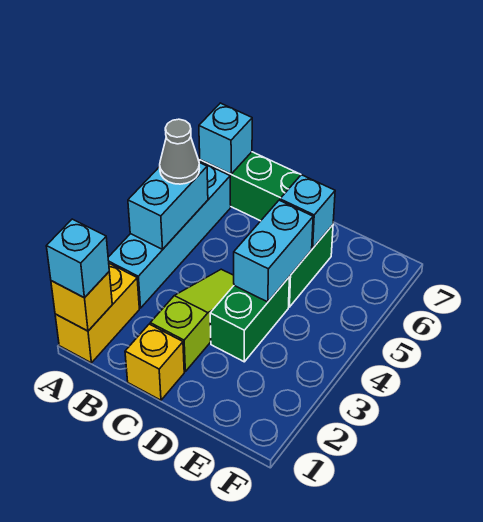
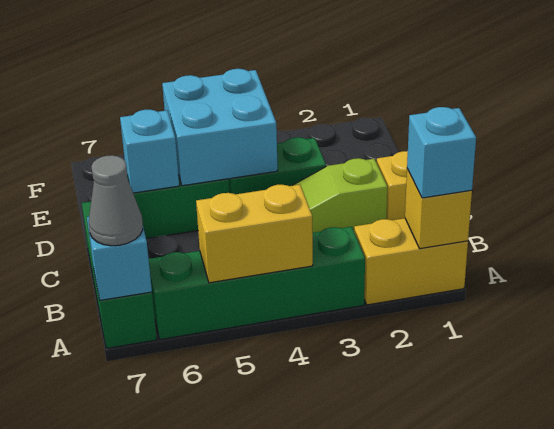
cyan 1x4 brick [108,161,231,308] -> green 1x4 brick [149,227,365,340]
cyan 1x2 brick [128,163,208,249] -> yellow 1x2 brick [196,185,313,283]
grey 1x1 cone [160,119,199,184] -> grey 1x1 cone moved to [89,155,143,246]
cyan 1x2 brick [234,200,313,302] -> cyan 2x2 brick [162,69,278,186]

